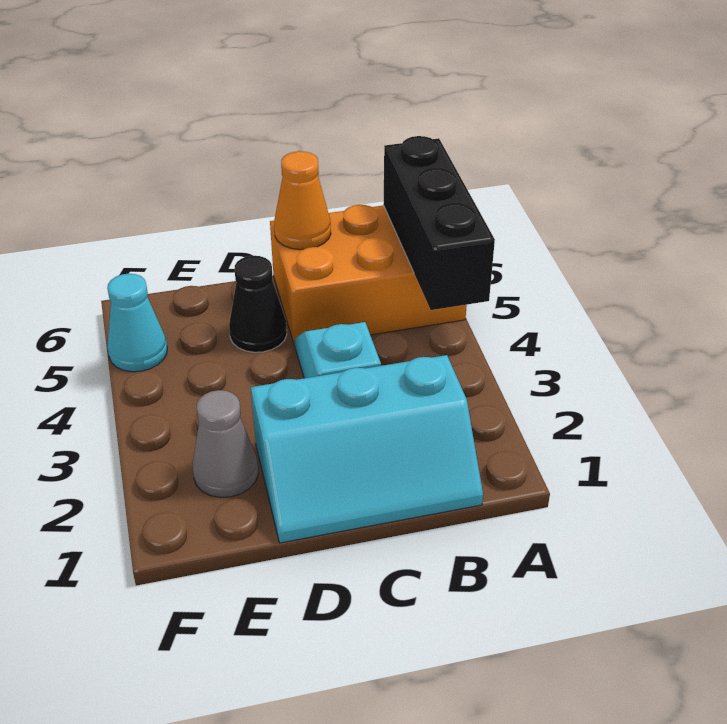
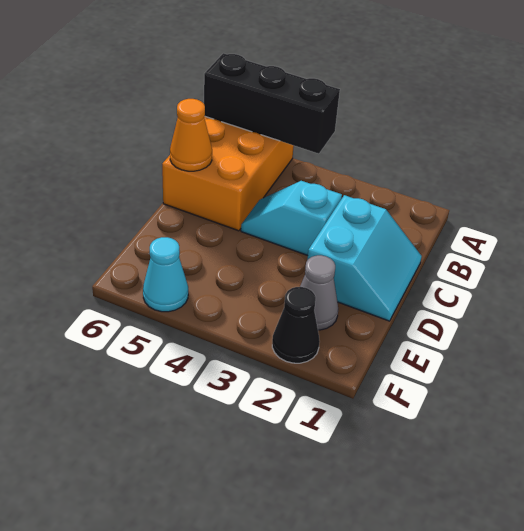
cyan 2x3 slope [251,355,483,543] -> cyan 2x2 slope [307,195,422,321]
black 1x1 cone [229,256,287,352] -> black 1x1 cone moved to [272,287,320,363]

